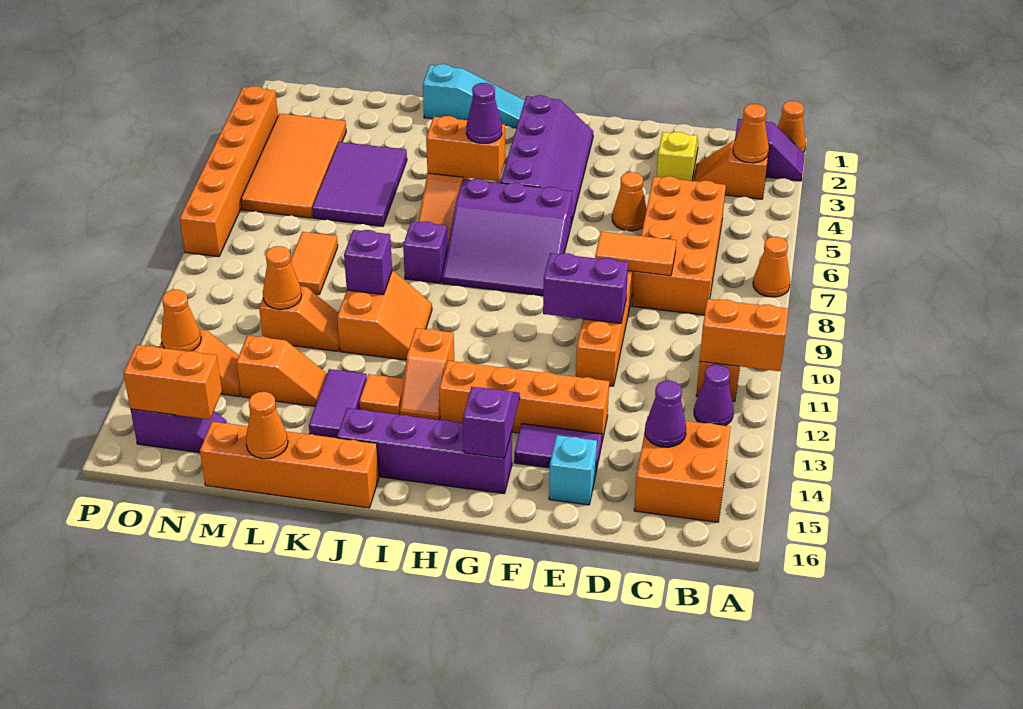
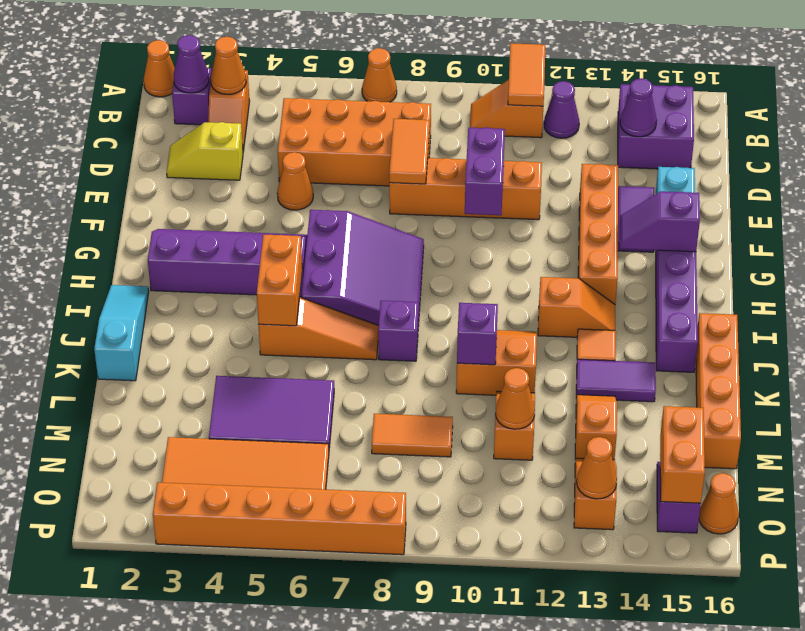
orange 1x2 brick [700,299,788,371] -> orange 1x2 tile [508,43,545,106]
orange 2x2 brick [634,416,731,522] -> purple 2x2 brick [618,84,694,169]
purple 1x1 cone [466,83,502,143] -> purple 1x1 cone moved to [173,35,209,93]
orange 1x1 cone [246,392,288,459] -> orange 1x1 cone moved to [699,473,739,534]

